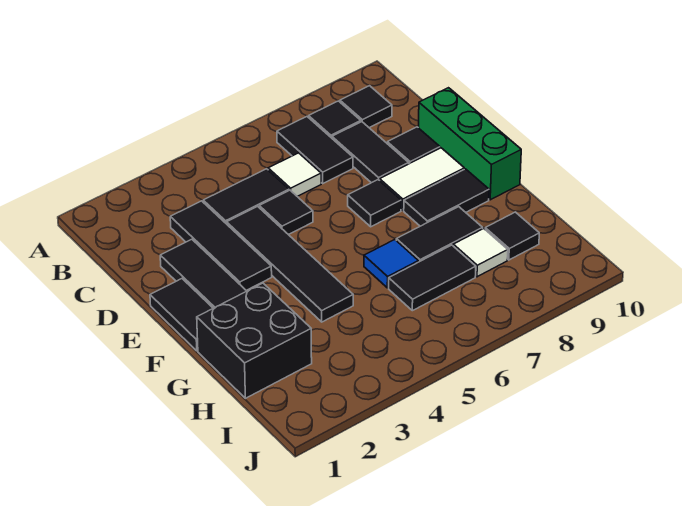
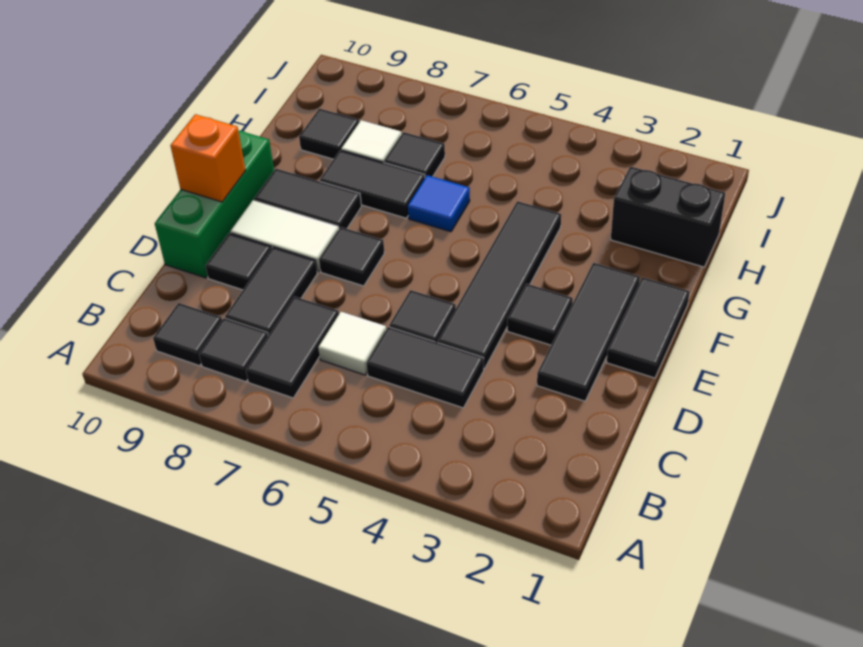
black 1x3 tile [170,201,272,290] -> black 1x1 tile [507,284,573,345]
none -> orange 1x1 brick [171,114,246,202]
black 2x2 brick [197,283,312,398] -> black 1x2 brick [611,166,725,267]
black 1x2 tile [389,245,476,311] -> black 1x1 tile [384,132,445,178]

